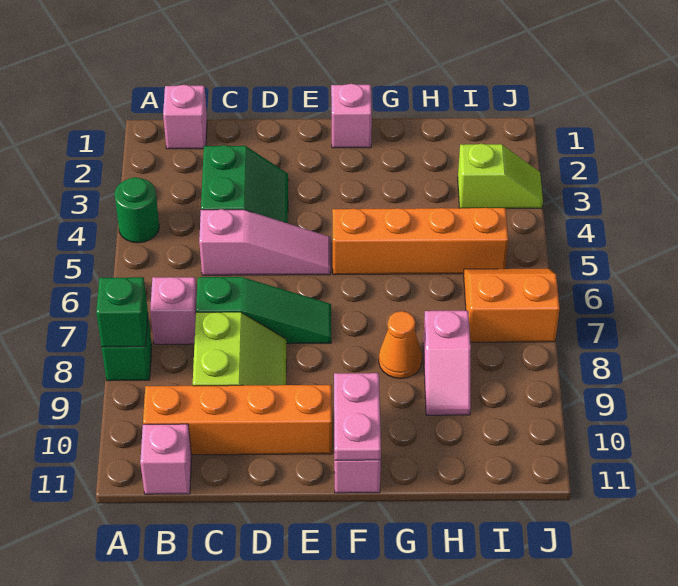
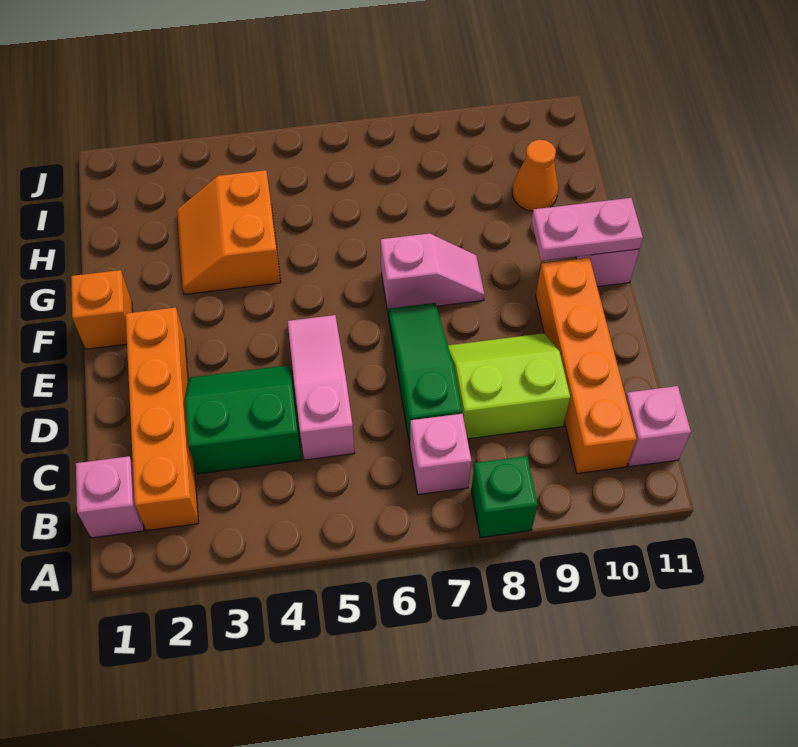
green 1x1 round brick [114,177,159,243] -> none
green 1x1 brick [96,277,148,347] -> none
pink 1x1 brick [331,84,372,148] -> orange 1x1 brick [71,270,133,349]
orange 1x4 brick [332,208,508,275] -> orange 1x4 brick moved to [126,307,199,530]
orange 1x1 cone [379,311,422,379] -> orange 1x1 cone moved to [512,140,558,211]
pink 1x2 slope [423,311,471,415] -> pink 1x2 slope moved to [381,233,484,311]
lime 1x2 slope [458,144,543,208] -> none
orange 2x2 slope [464,269,560,342] -> orange 2x2 slope moved to [177,170,281,294]

